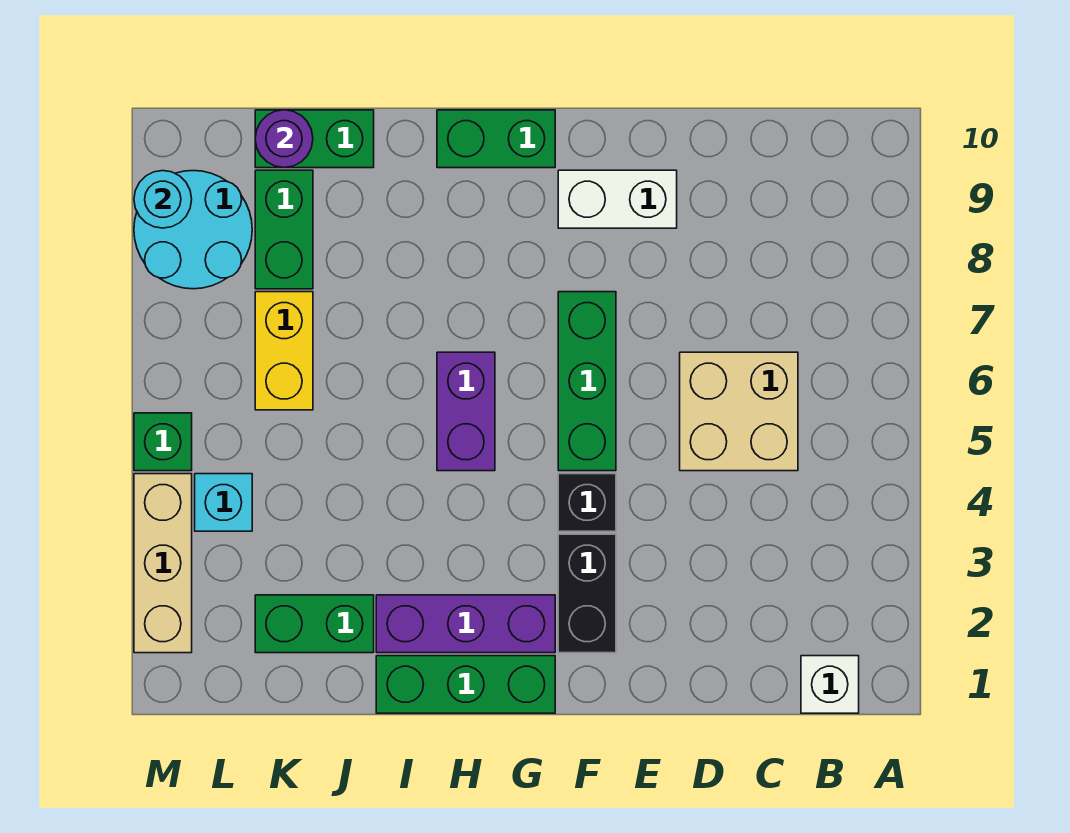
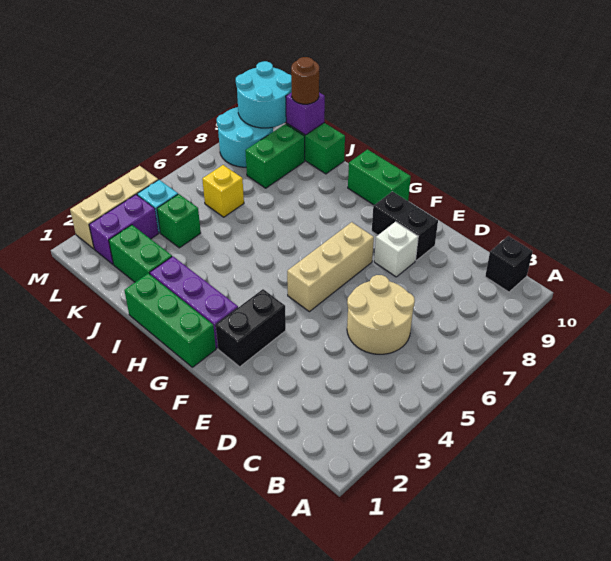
white 1x1 brick [801,656,859,713] -> white 1x1 brick moved to [374,222,418,277]
tan 2x2 brick [680,352,798,471] -> tan 2x2 round brick [347,275,415,354]
white 1x2 brick [558,170,677,228] -> black 1x2 brick [372,192,438,260]
black 1x1 brick [558,474,616,531] -> black 1x1 brick moved to [485,236,533,292]
green 1x3 brick [558,292,616,471] -> tan 1x3 brick [287,222,374,312]
purple 1x2 brick [437,352,495,471] -> purple 1x2 brick moved to [89,195,159,264]
yellow 1x2 brick [255,292,313,410] -> yellow 1x1 brick [202,165,244,217]
purple 1x1 round brick [255,110,313,168] -> purple 1x1 brick [286,92,325,135]
none -> brown 1x1 round brick [291,57,319,104]
green 1x1 brick [134,413,192,471] -> green 1x1 brick moved to [157,194,201,248]
cyan 1x1 round brick [134,171,192,228] -> cyan 2x2 round brick [236,61,292,128]

